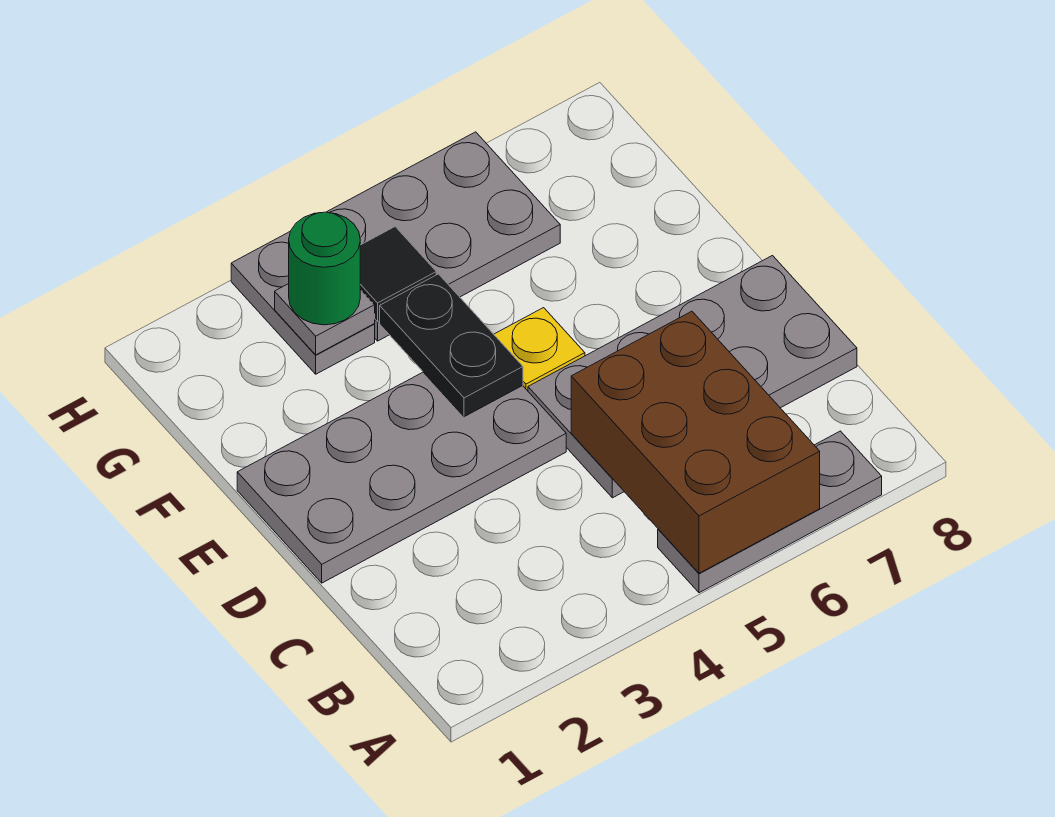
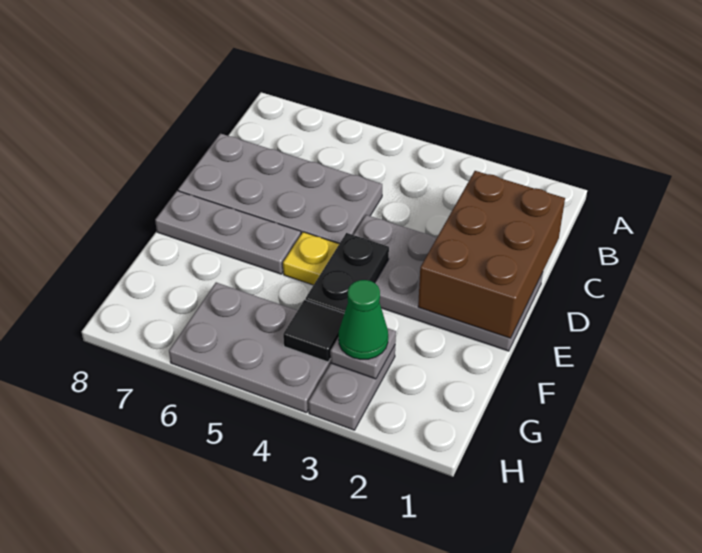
grey 1x3 plate [658,431,882,593] -> grey 1x3 plate moved to [155,191,301,274]
brown 2x3 brick [571,311,820,573] -> brown 2x3 brick moved to [418,171,565,338]
green 1x1 round brick [289,212,360,325] -> green 1x1 cone [339,280,388,359]

